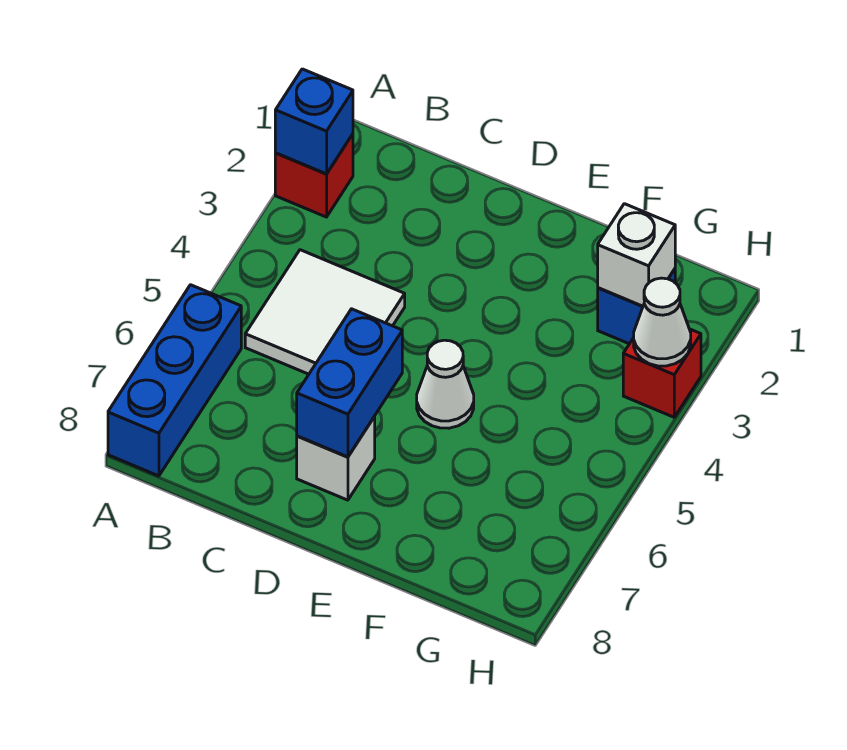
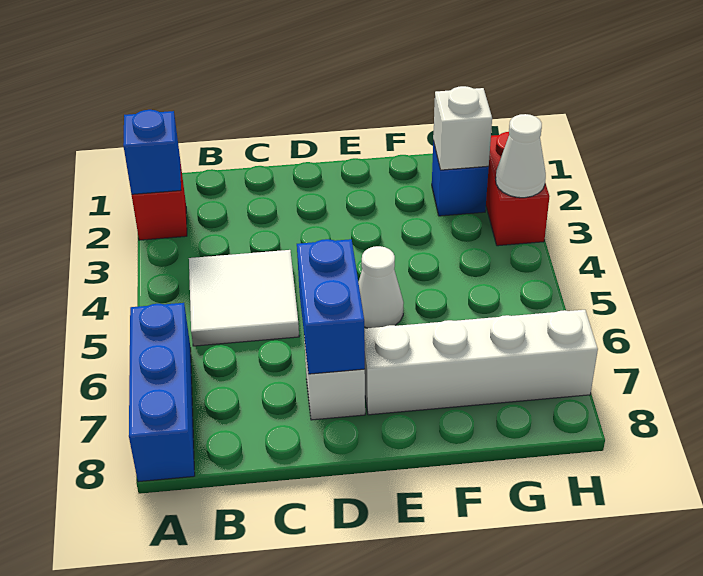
none -> white 1x4 brick [364,310,598,415]
red 1x1 brick [623,329,701,417] -> red 1x2 brick [486,132,550,246]

